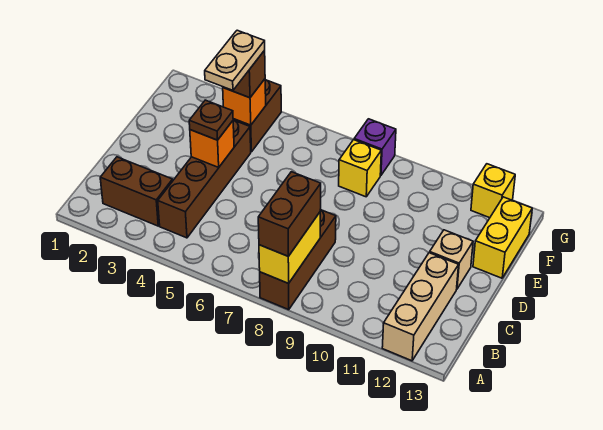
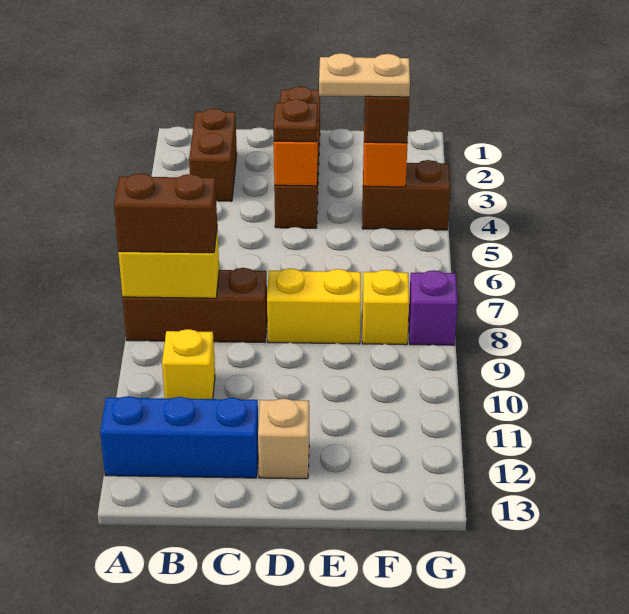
tan 1x3 brick [382,253,459,361] -> blue 1x3 brick [100,396,258,478]
brown 1x4 brick [158,120,251,238] -> brown 1x4 brick turned to [274,87,320,228]
yellow 1x2 brick [473,197,532,278] -> yellow 1x2 brick moved to [267,268,361,344]
yellow 1x1 brick [471,164,515,218] -> yellow 1x1 brick moved to [162,329,215,399]

